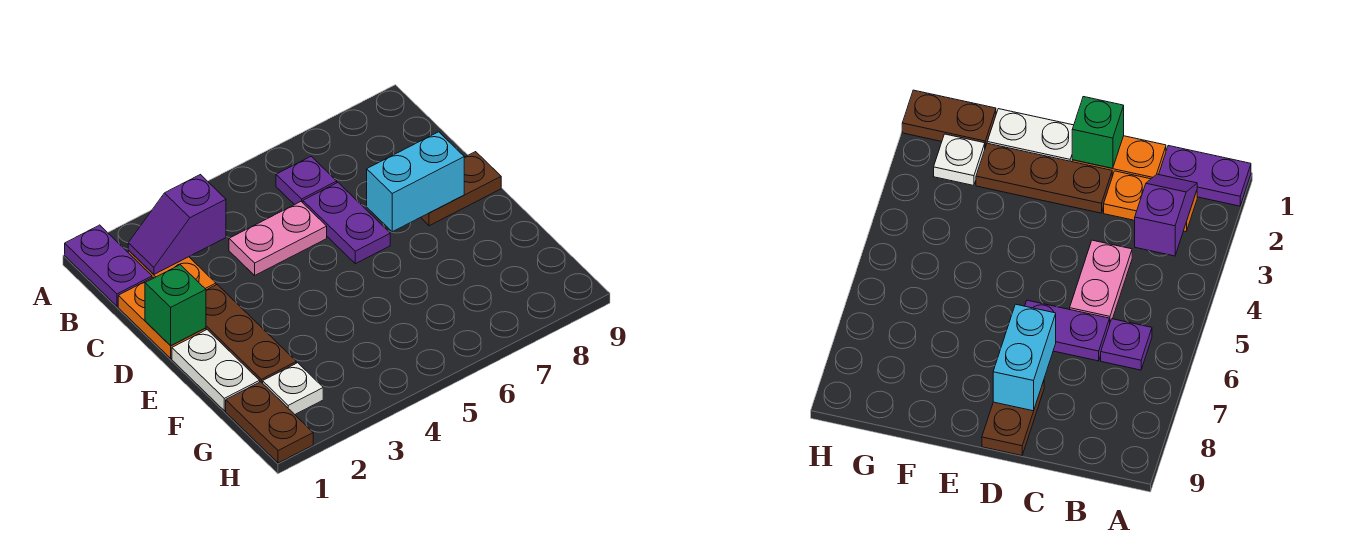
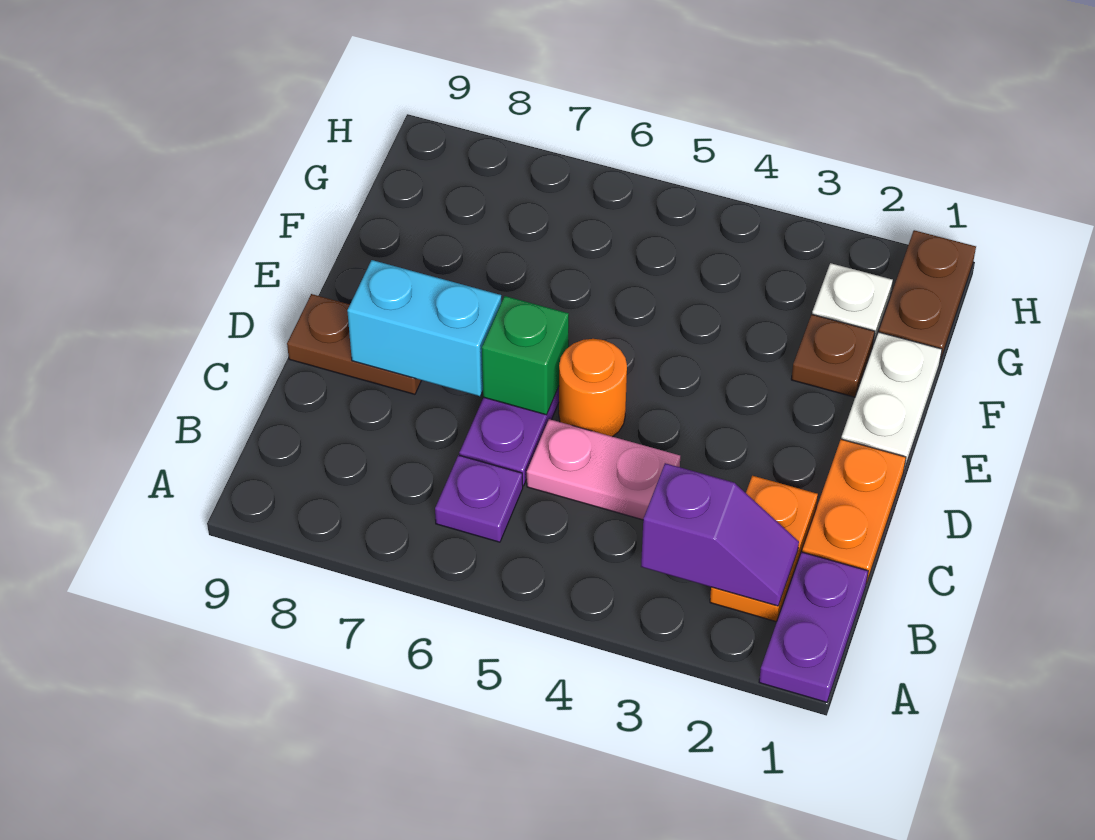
green 1x1 brick [145,265,206,346] -> green 1x1 brick moved to [482,296,569,415]
brown 1x3 plate [206,285,296,383] -> brown 1x1 plate [791,314,875,397]
none -> orange 1x1 round brick [559,339,627,437]

